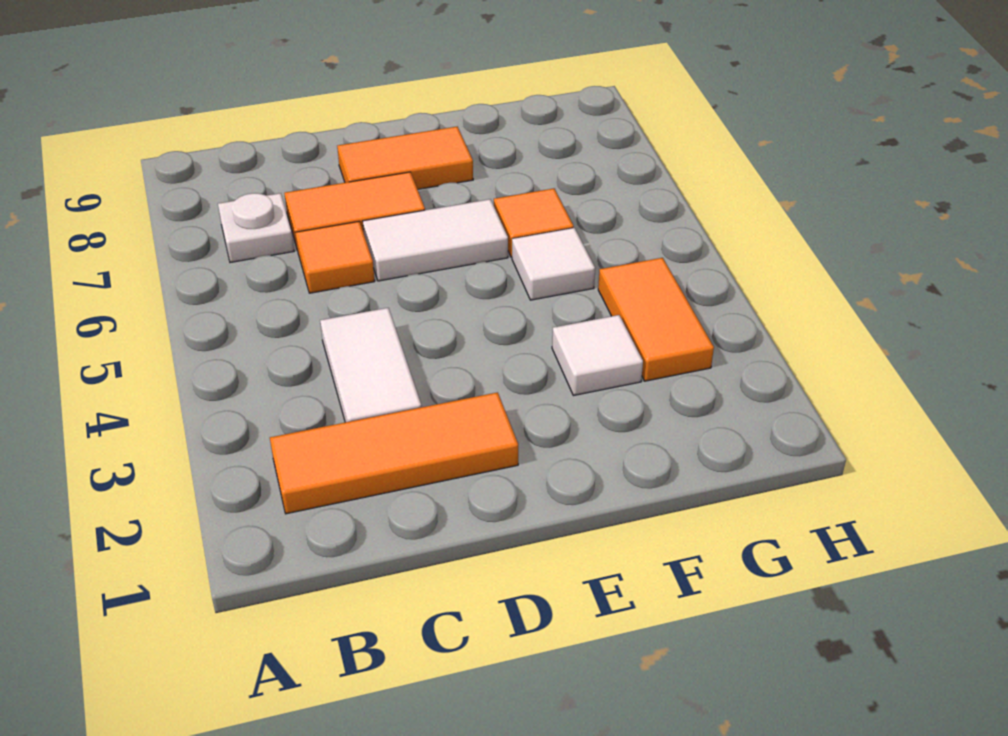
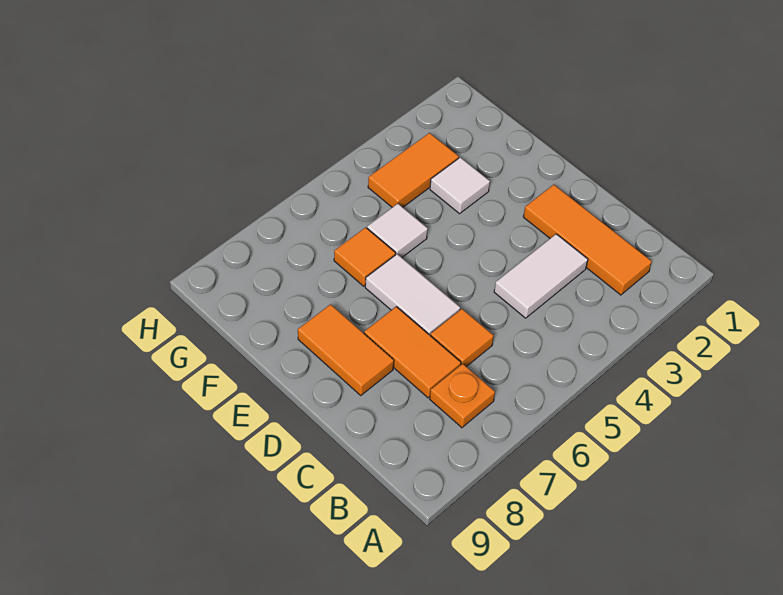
white 1x1 plate [218,193,294,263] -> orange 1x1 plate [430,364,495,428]

